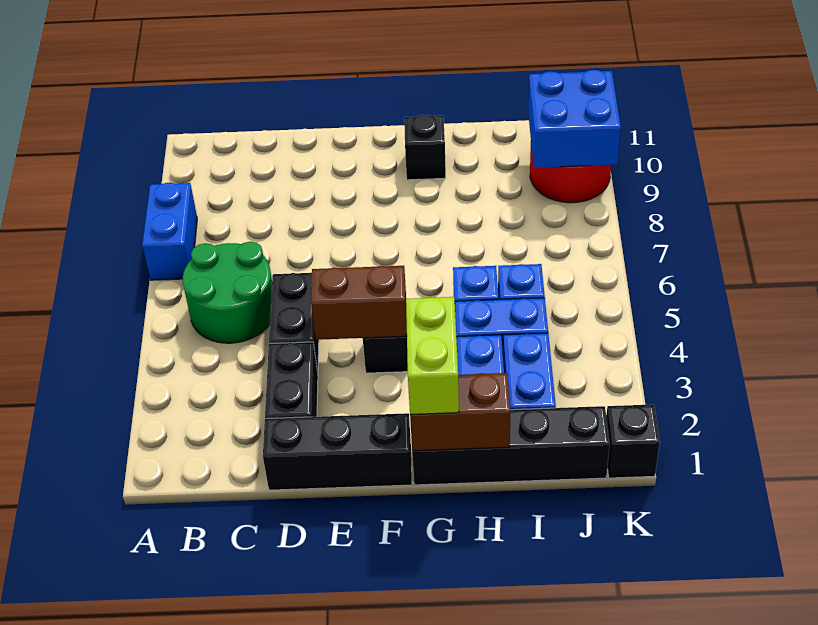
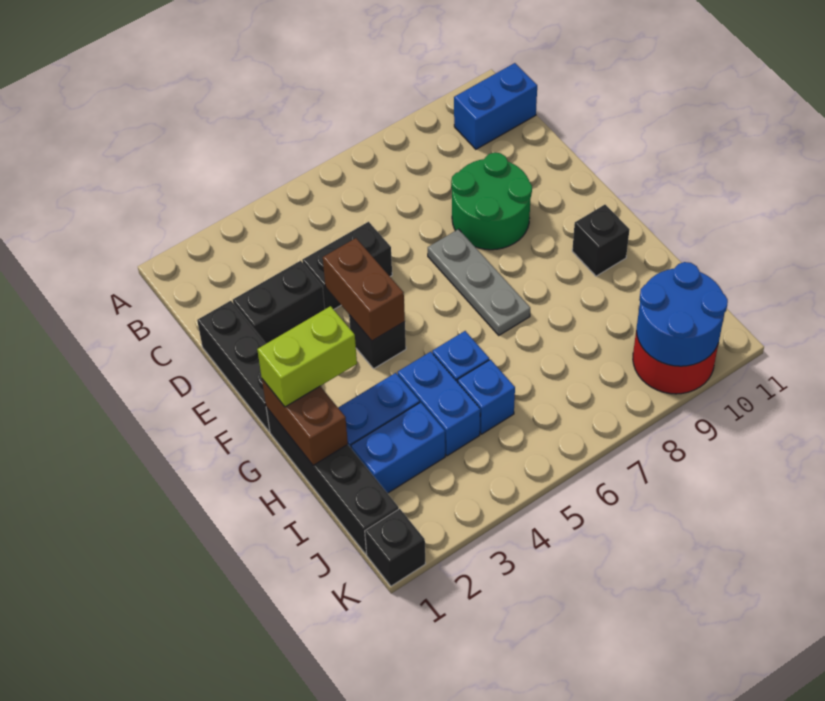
blue 1x2 brick [142,183,197,280] -> blue 1x2 brick moved to [454,63,537,149]
green 2x2 round brick [183,242,272,343] -> green 2x2 round brick moved to [451,153,532,250]
none -> grey 1x3 plate [428,229,530,335]
blue 2x2 brick [528,70,621,168] -> blue 2x2 round brick [637,262,728,366]

